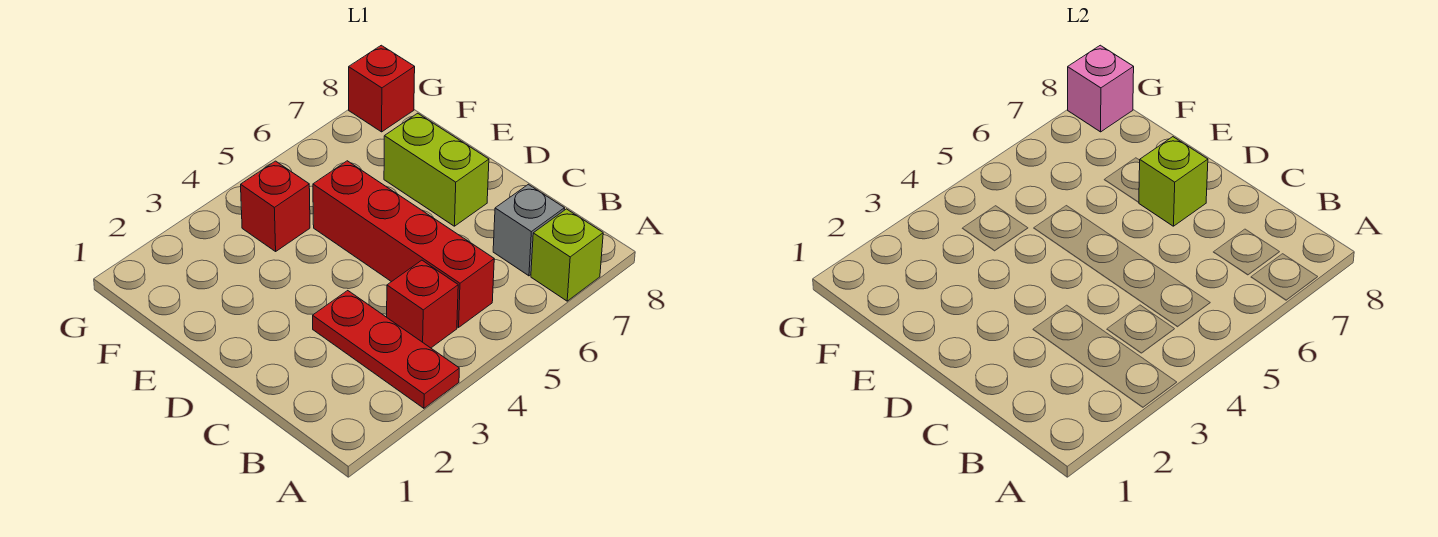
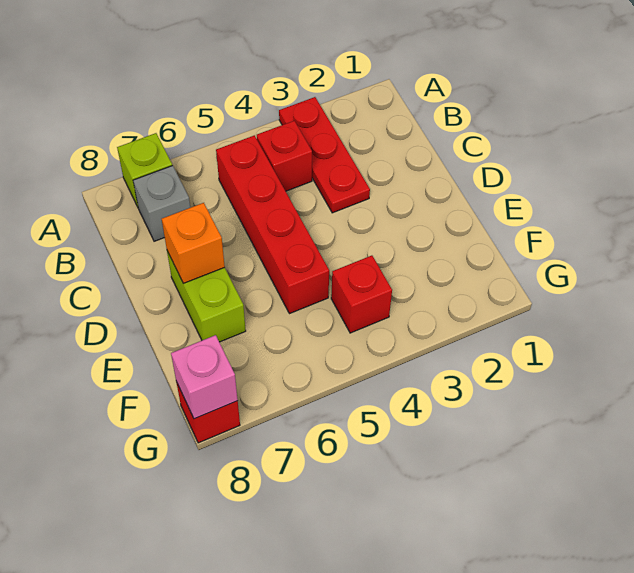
lime 1x1 brick [1139,137,1208,226] -> orange 1x1 brick [162,203,225,283]

